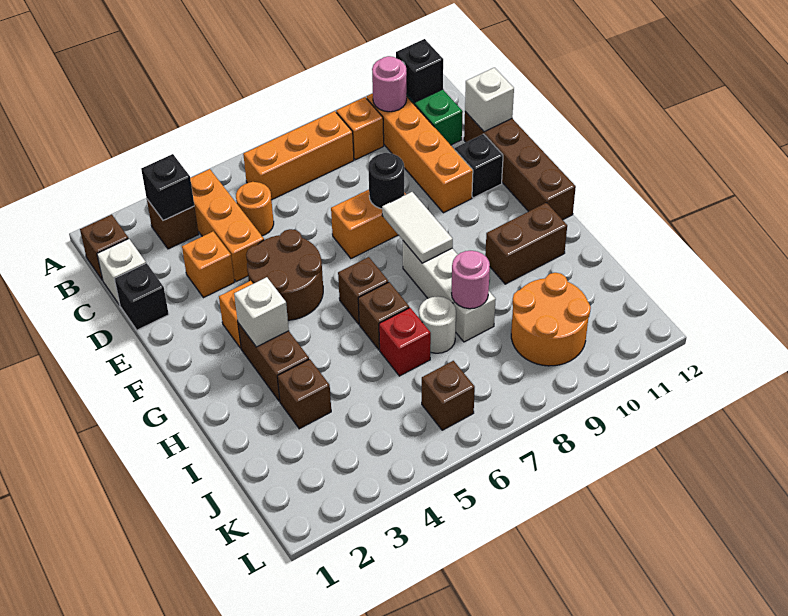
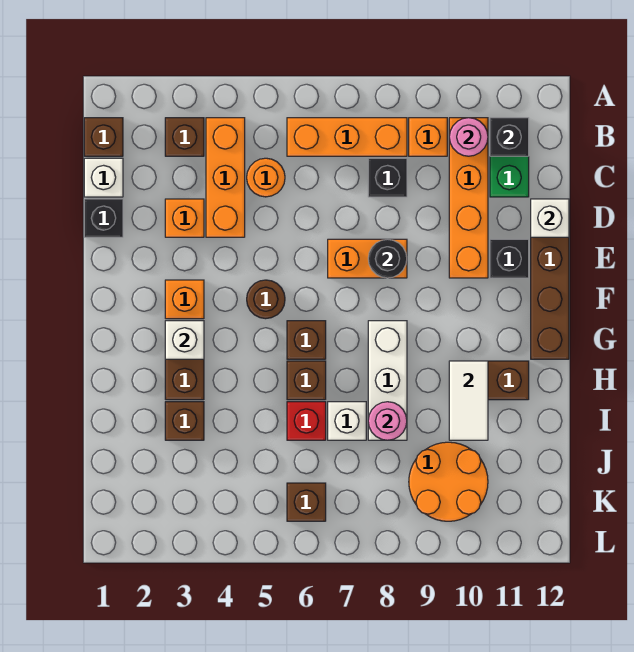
black 1x1 brick [141,154,194,221] -> black 1x1 brick moved to [368,158,407,197]
brown 2x2 round brick [246,229,323,320] -> brown 1x1 round brick [247,280,285,319]
white 1x2 tile [382,192,453,263] -> white 1x2 tile moved to [449,361,488,440]
white 1x1 round brick [419,296,456,353] -> white 1x1 brick [328,402,366,440]

